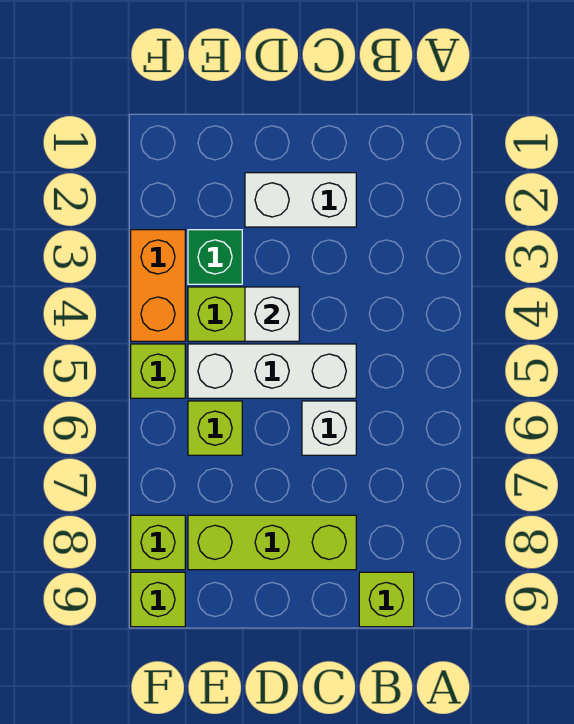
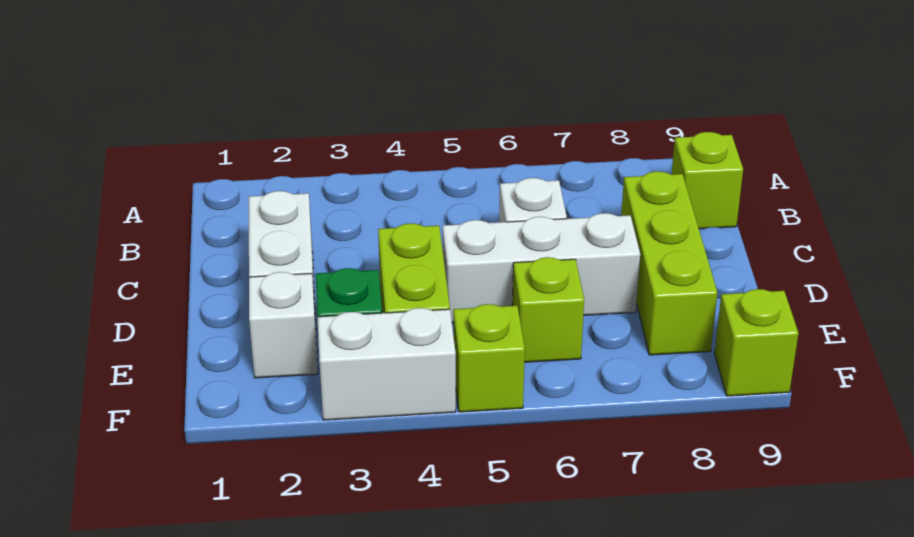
white 1x3 brick [188,344,356,398] -> white 1x3 brick turned to [443,213,640,323]
white 1x1 brick [245,287,299,341] -> white 1x1 brick moved to [249,272,318,378]
orange 1x2 brick [131,230,185,341] -> white 1x2 brick [317,308,456,420]
lime 1x1 brick [131,515,185,570] -> none

